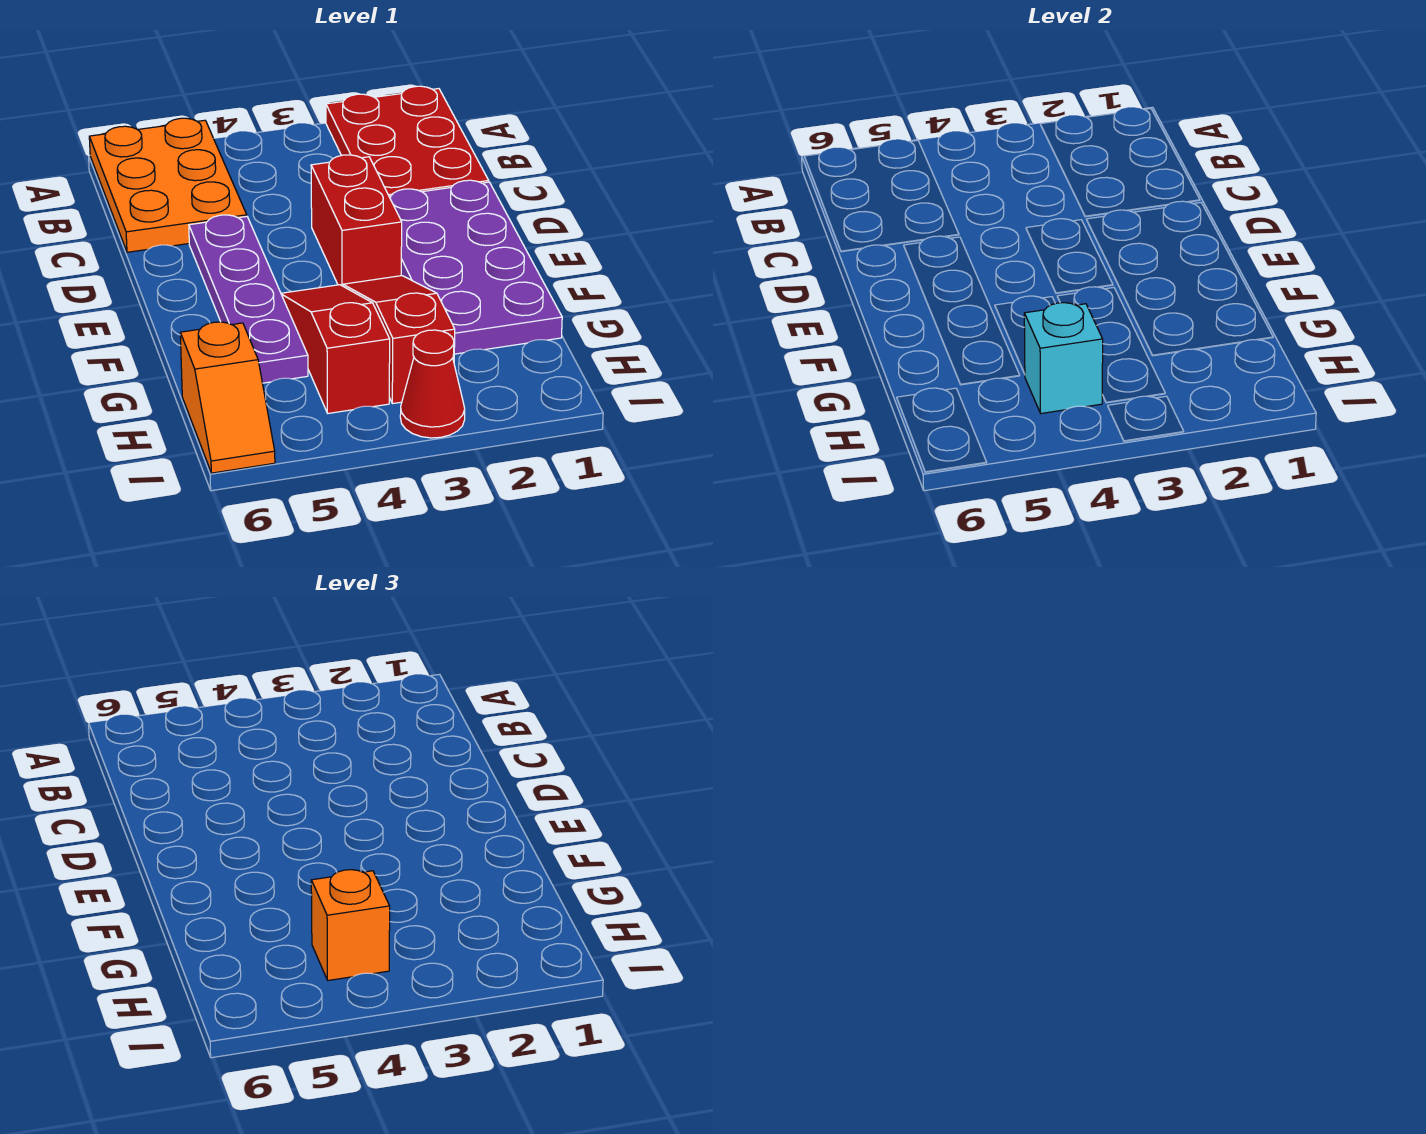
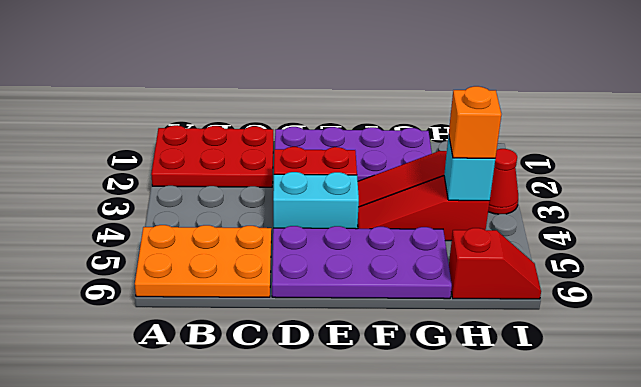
none -> cyan 1x2 brick [273,172,359,229]
purple 1x4 plate [189,215,308,383] -> purple 2x4 plate [272,226,452,299]
orange 1x2 slope [180,322,275,473] -> red 1x2 slope [449,228,541,299]

